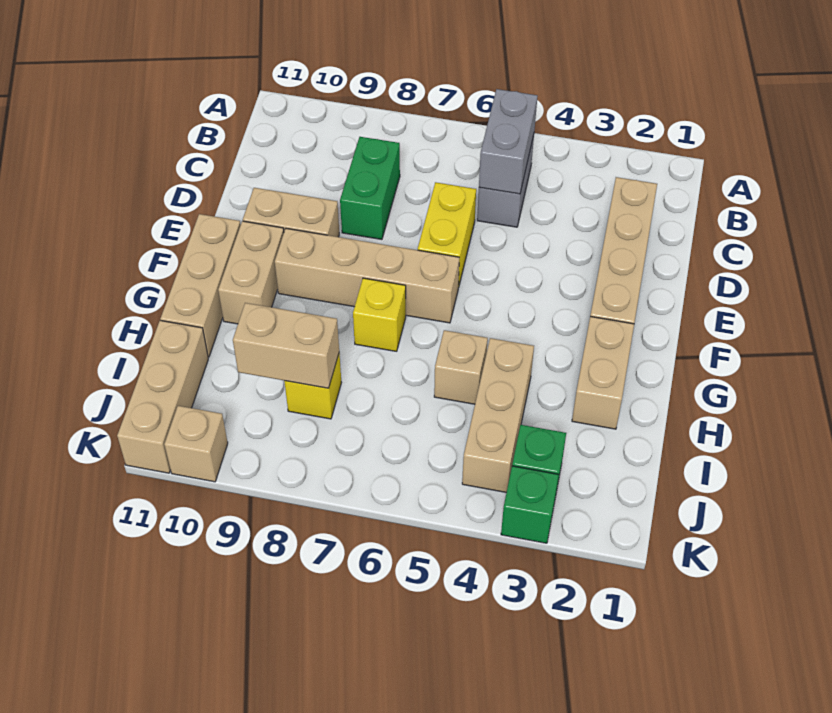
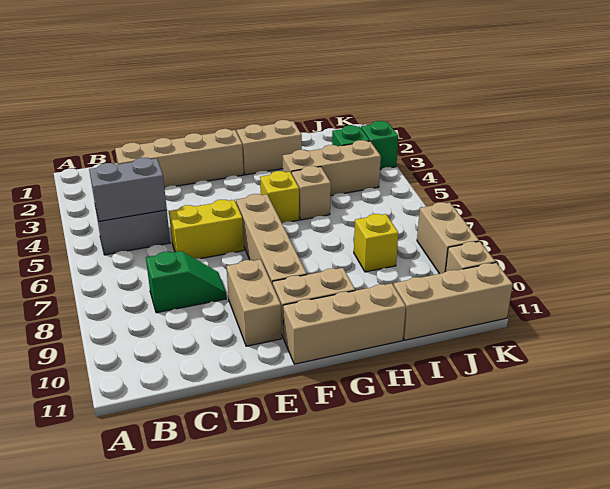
green 1x2 brick [340,137,400,239] -> green 1x2 slope [146,251,226,313]
yellow 1x1 brick [353,278,406,351] -> yellow 1x1 brick moved to [260,171,299,223]
tan 1x2 brick [233,303,339,388] -> tan 1x2 brick moved to [417,202,479,274]

